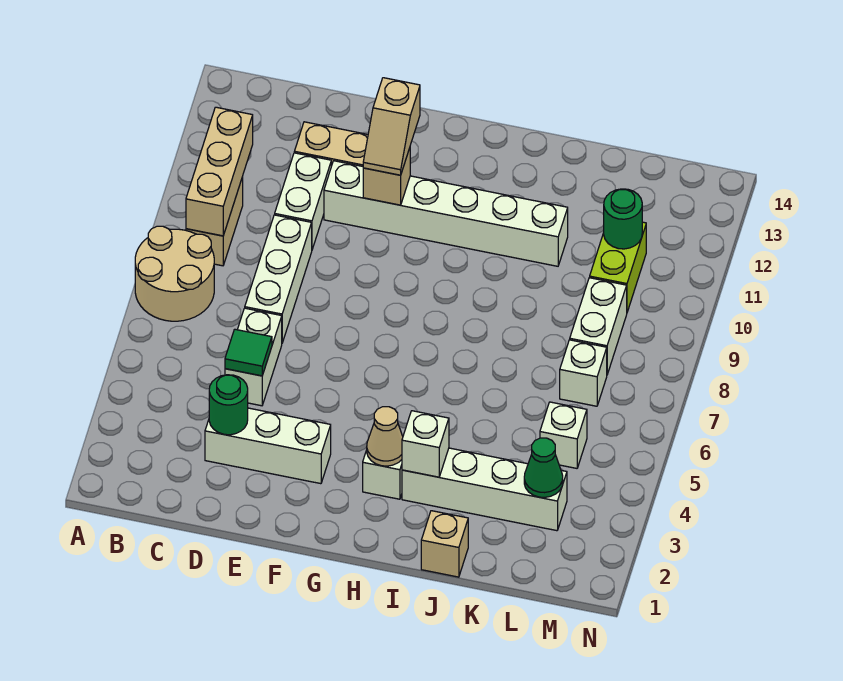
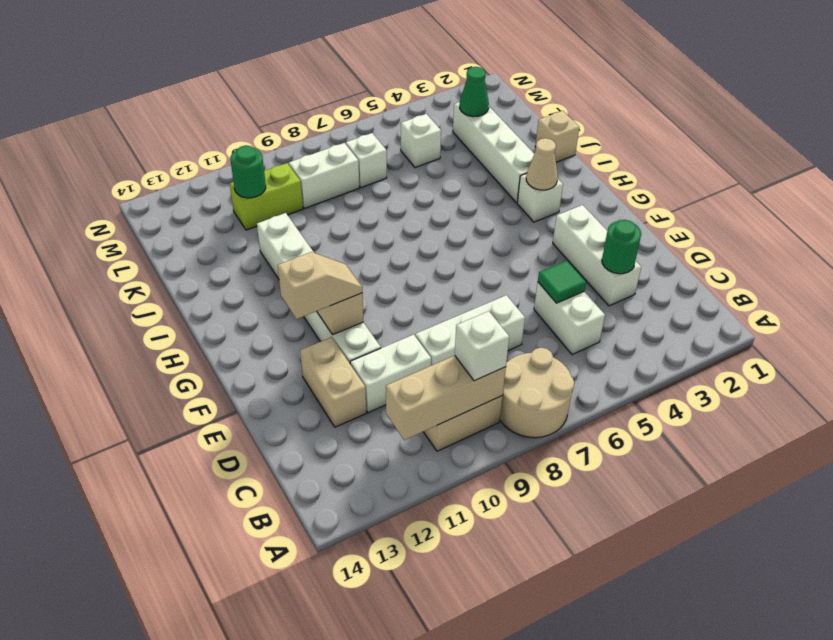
white 1x2 brick [225,308,282,406] -> white 1x2 brick turned to [534,282,605,355]
white 1x1 brick [402,411,449,477] -> white 1x1 brick moved to [455,311,509,381]

